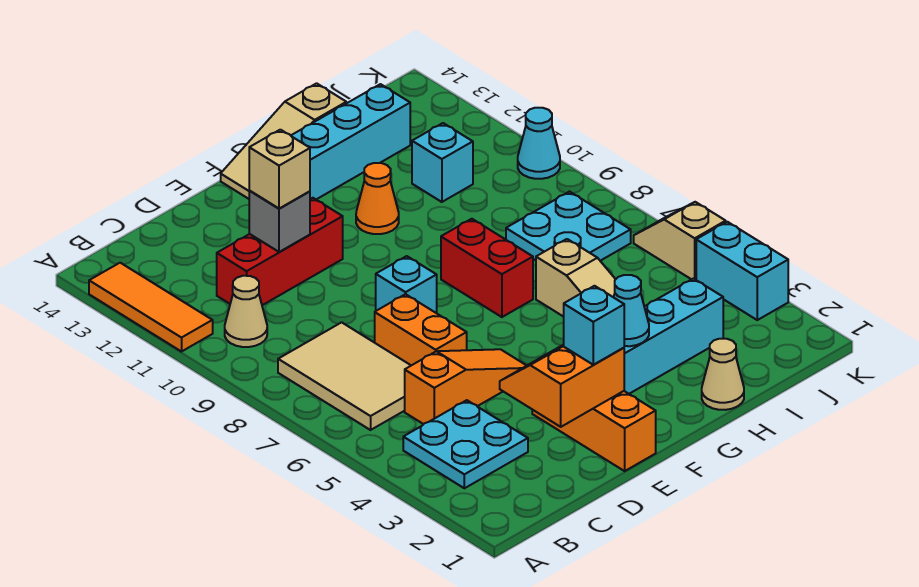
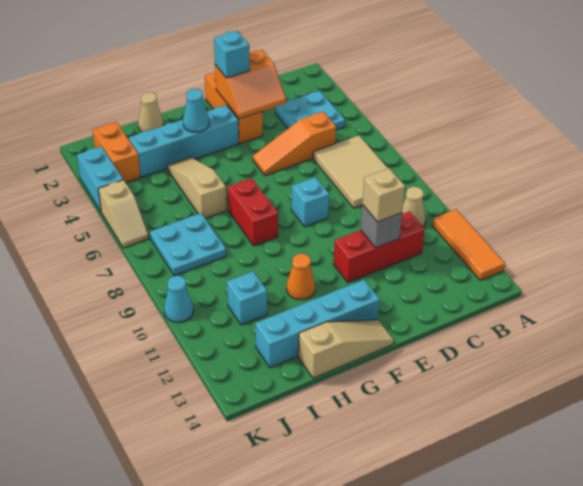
orange 1x2 brick [375,294,467,365] -> orange 1x2 brick moved to [92,122,140,183]

